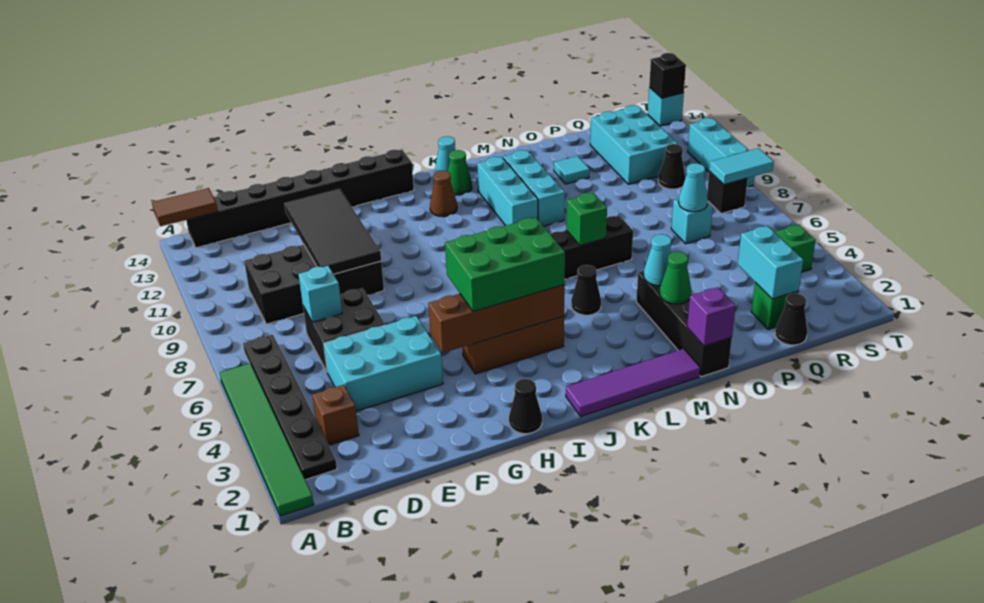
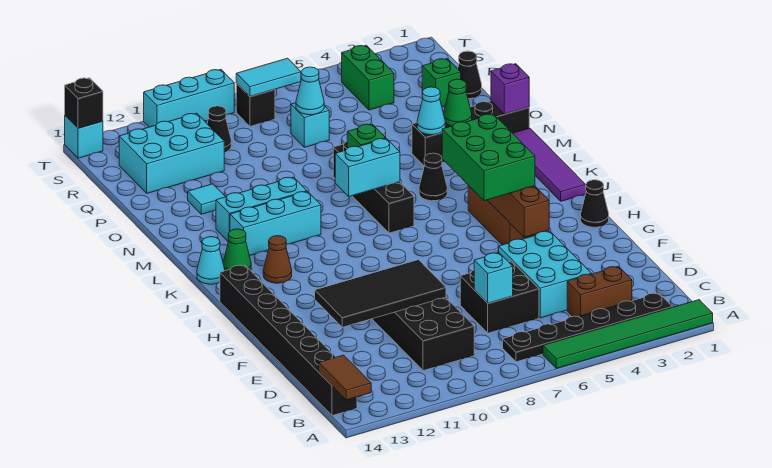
brown 1x1 brick [312,385,359,445] -> brown 1x2 brick [567,266,632,317]
cyan 1x2 brick [738,226,803,299] -> cyan 1x2 brick moved to [335,138,400,196]
cyan 1x2 tile [709,148,774,185] -> cyan 1x2 tile turned to [236,58,301,96]

